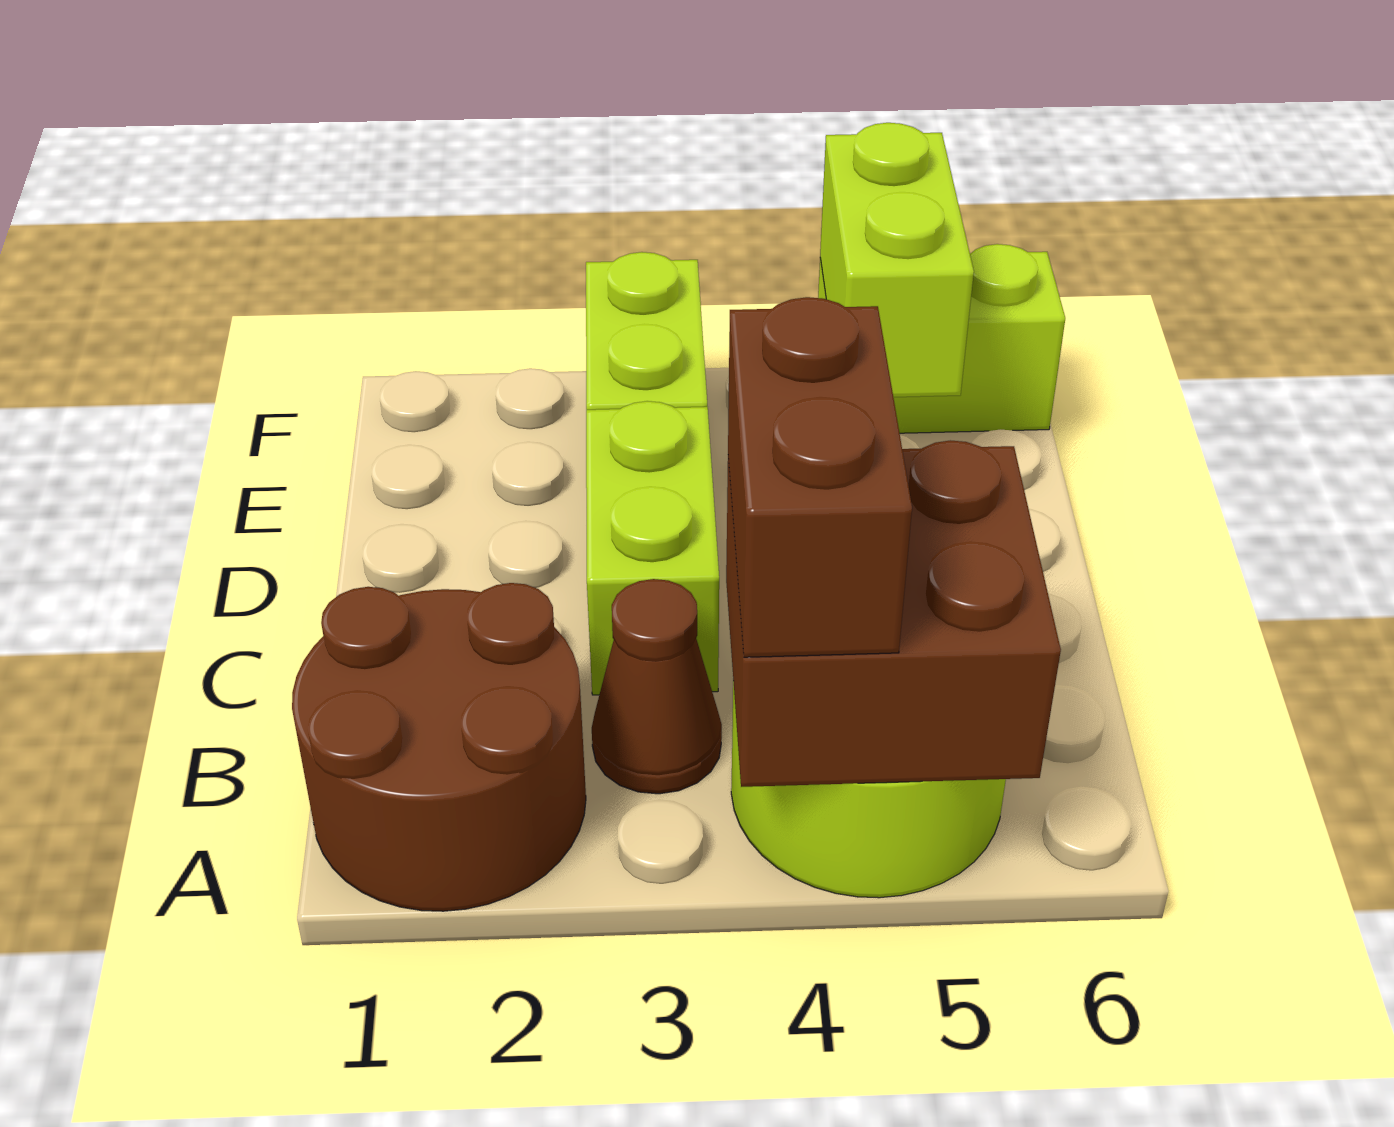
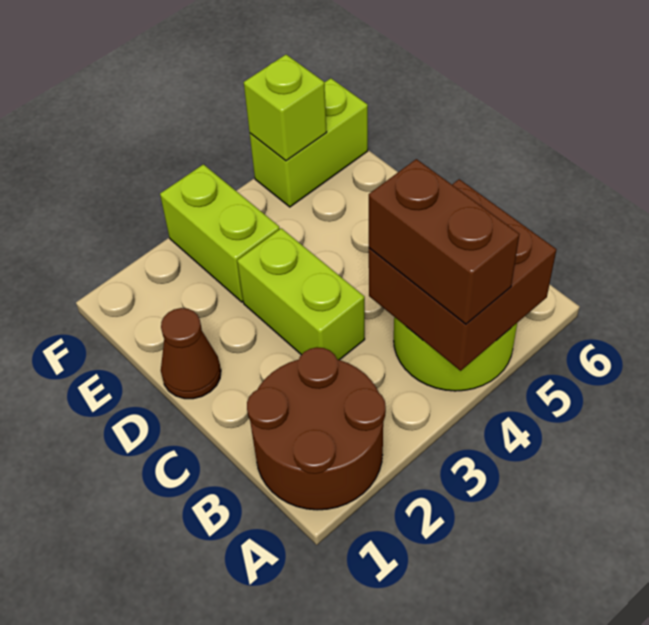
brown 1x1 cone [592,579,722,794] -> brown 1x1 cone moved to [161,308,221,399]
lime 1x2 brick [820,123,974,397] -> lime 1x1 brick [244,55,327,161]

